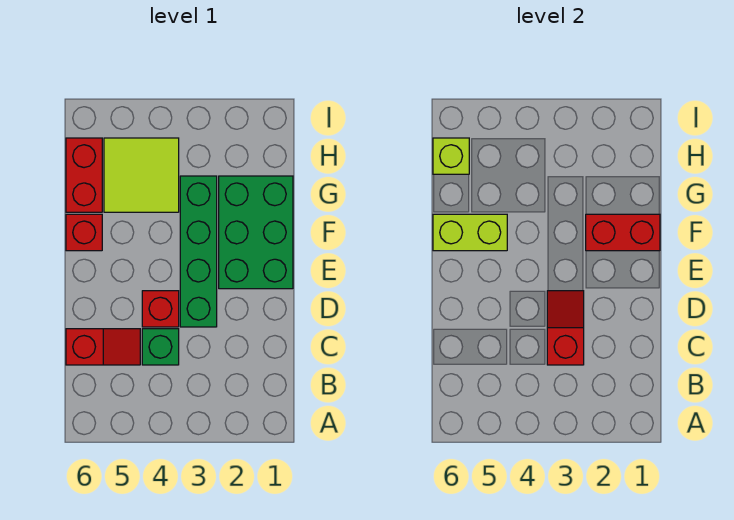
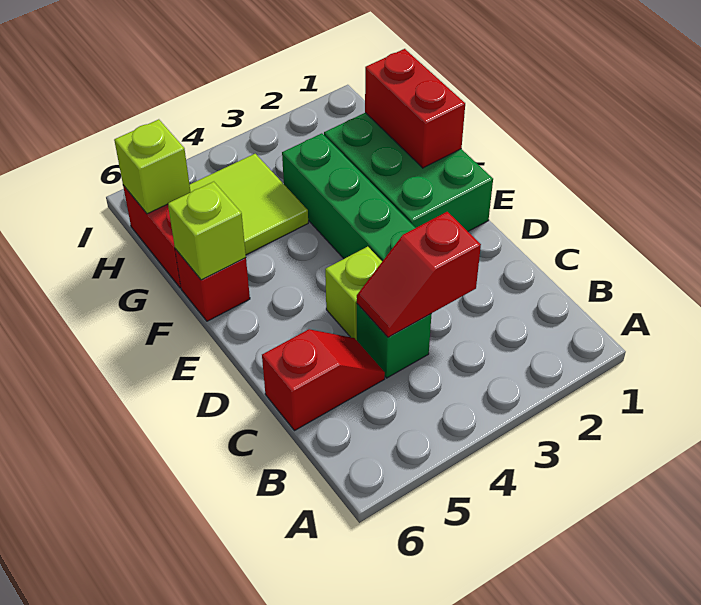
red 1x2 slope [547,291,584,365] -> red 1x2 slope turned to [357,212,481,337]
red 1x1 brick [142,291,179,327] -> lime 1x1 brick [325,247,382,340]
red 1x2 brick [586,214,660,251] -> red 1x2 brick turned to [365,49,465,168]
lime 1x2 brick [433,214,507,251] -> lime 1x1 brick [168,182,246,280]

